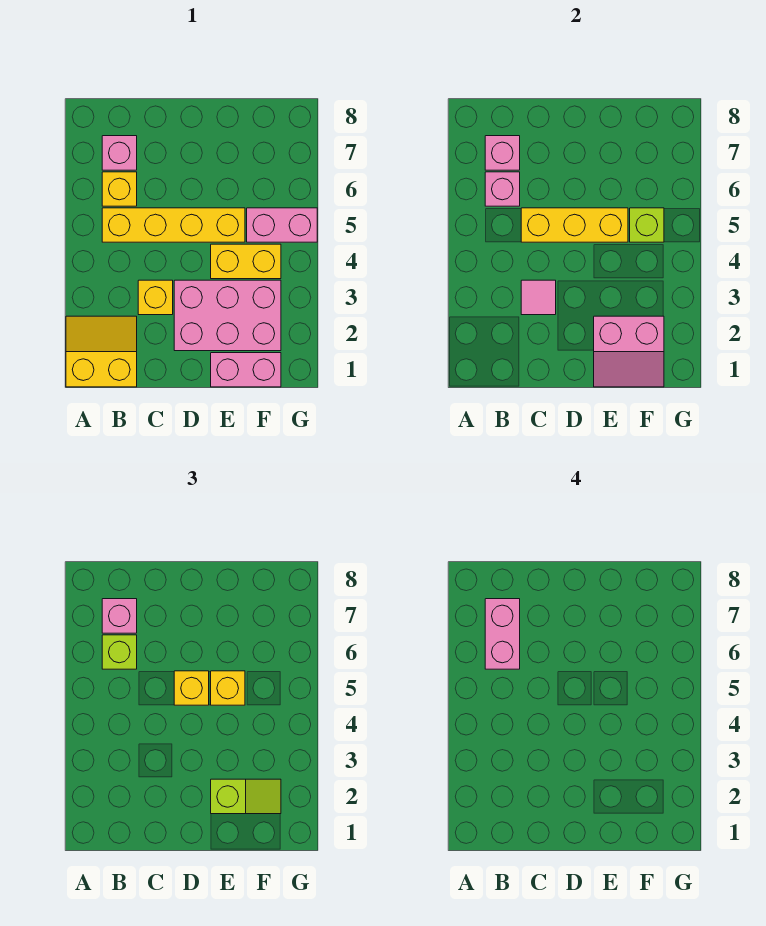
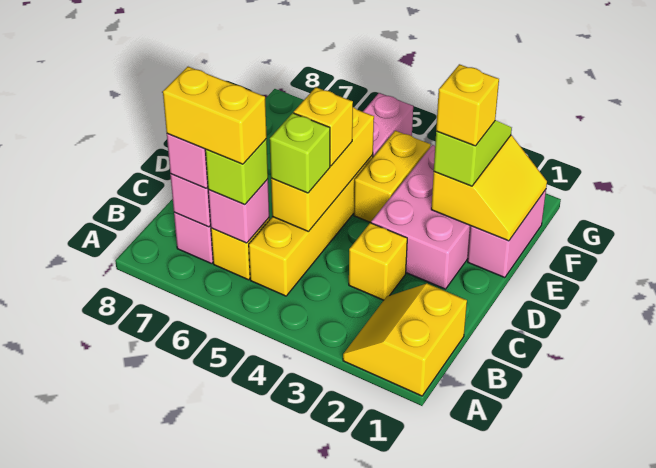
pink 1x2 brick [485,599,520,669] -> yellow 1x2 brick [163,67,267,164]
pink 1x1 tile [521,280,556,315] -> none
pink 2x2 slope [594,316,664,387] -> yellow 2x2 slope [431,135,547,241]
yellow 1x1 brick [211,671,245,705] -> yellow 1x1 brick moved to [436,64,499,146]
lime 1x1 brick [630,208,664,242] -> lime 1x1 brick moved to [270,113,330,193]

